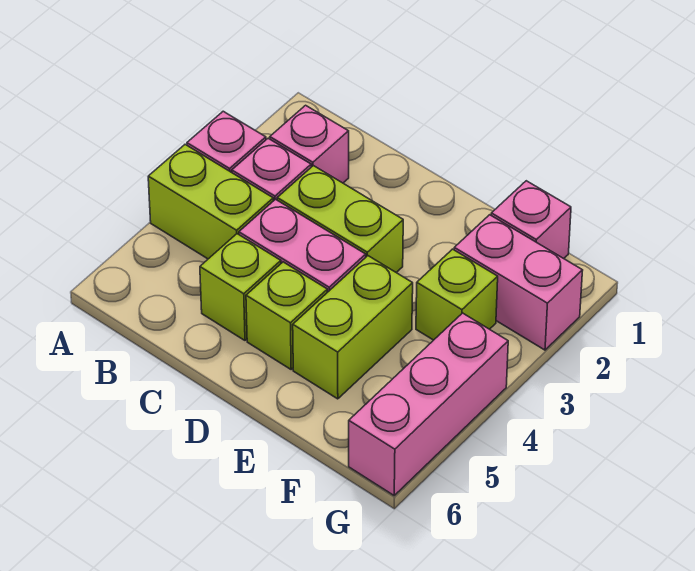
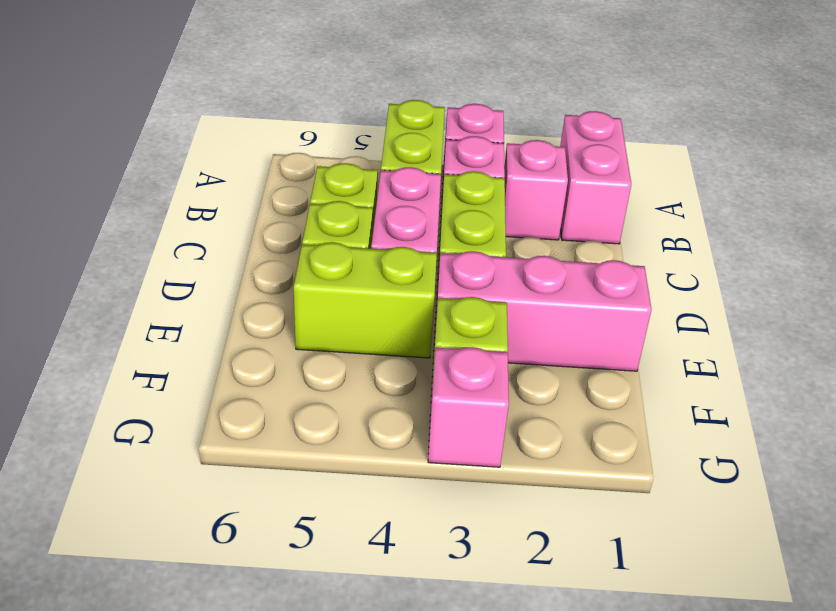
pink 1x1 brick [491,181,571,259] -> pink 1x1 brick moved to [428,347,509,467]
pink 1x2 brick [454,215,583,350] -> pink 1x2 brick moved to [560,111,631,244]
pink 1x3 brick [349,313,508,495] -> pink 1x3 brick moved to [434,251,652,371]

